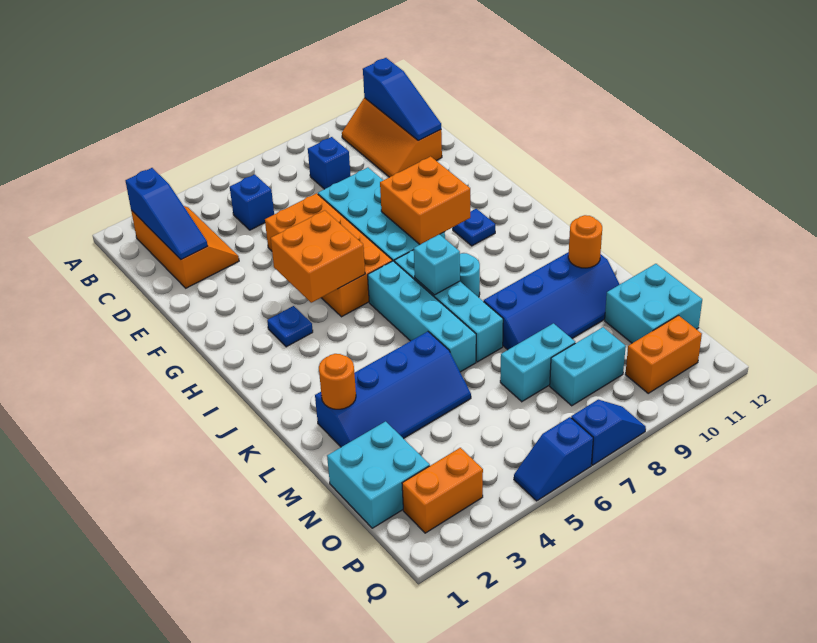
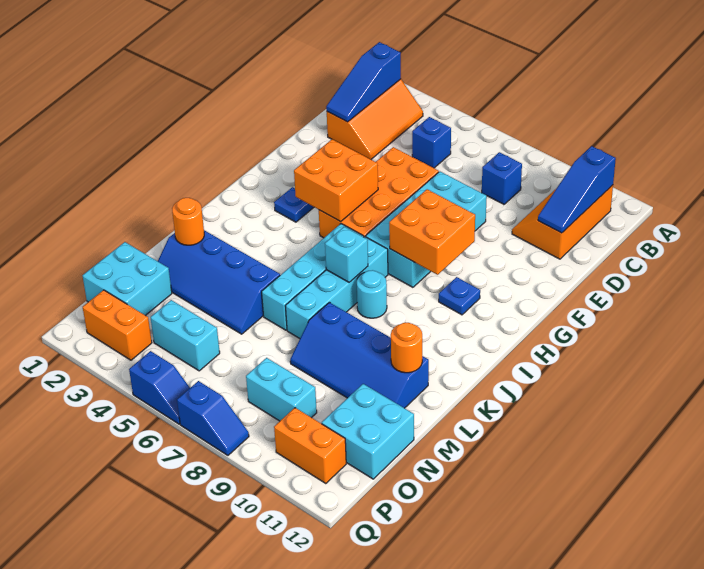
cyan 1x2 brick [500,323,575,402] -> cyan 1x2 brick moved to [150,300,220,371]
blue 1x2 slope [514,417,593,501] -> blue 1x2 slope turned to [129,351,190,424]

